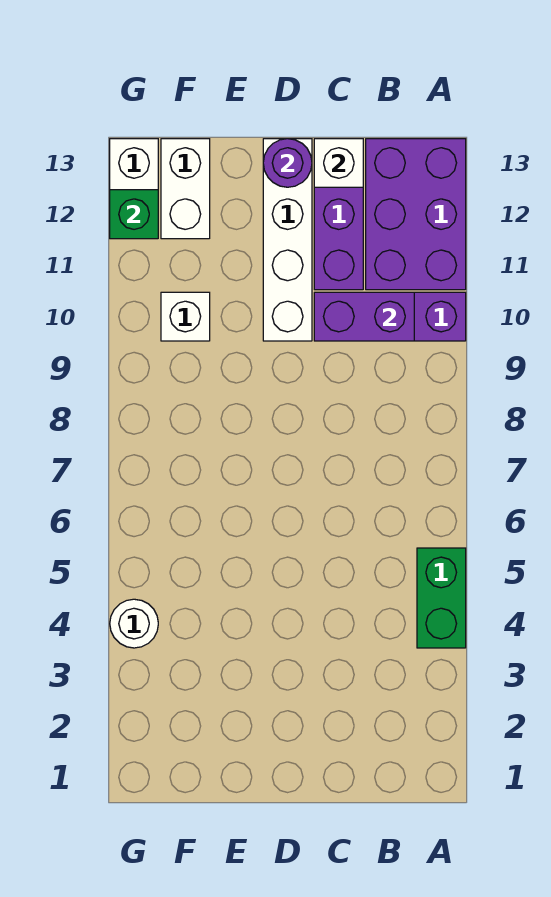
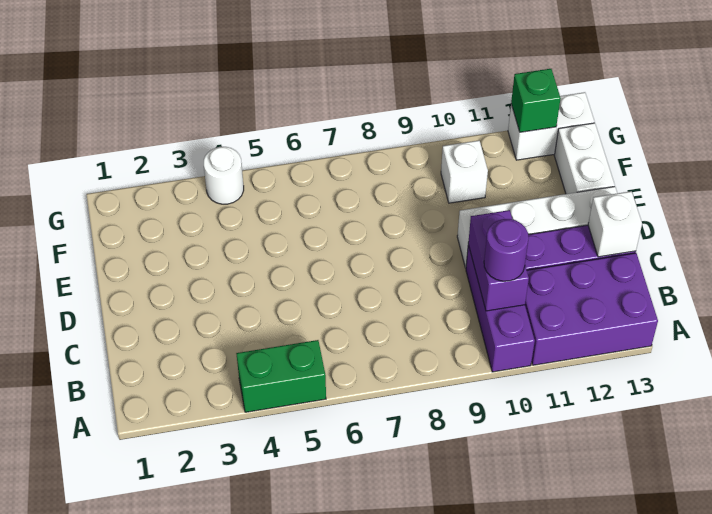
purple 1x1 round brick [263,139,312,187] -> purple 1x1 round brick moved to [484,219,529,281]
white 1x2 brick [161,139,210,239] -> white 1x2 brick turned to [555,123,615,194]

